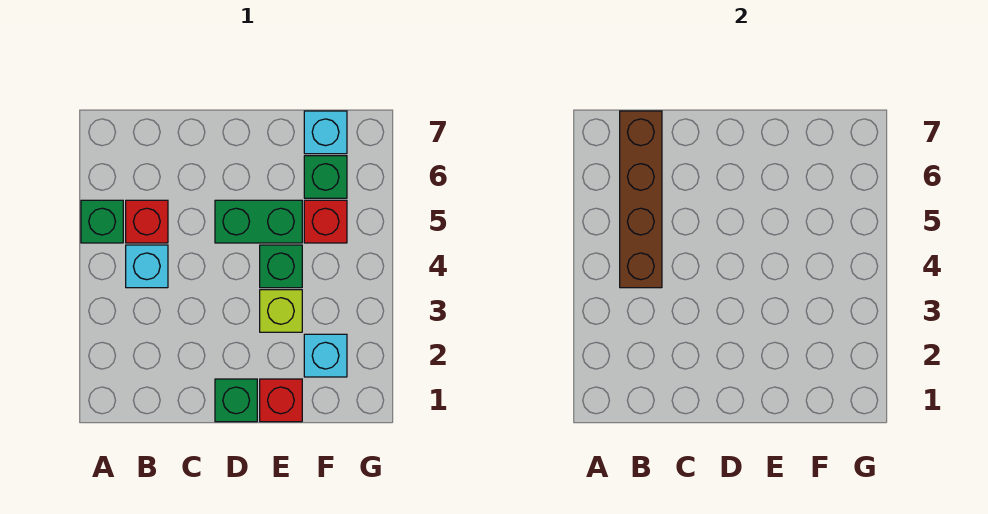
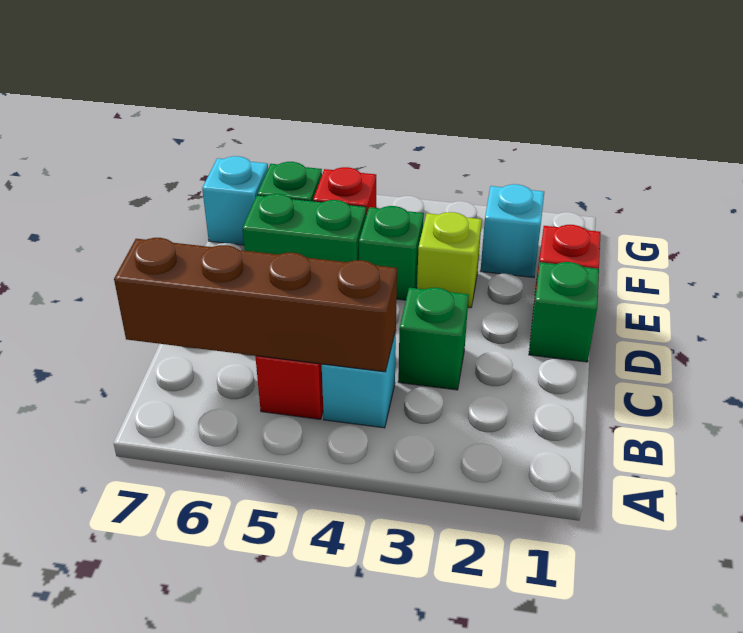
green 1x1 brick [81,200,123,243] -> green 1x1 brick moved to [398,288,469,390]
green 1x2 brick [215,200,302,243] -> green 1x2 brick turned to [243,194,366,262]

